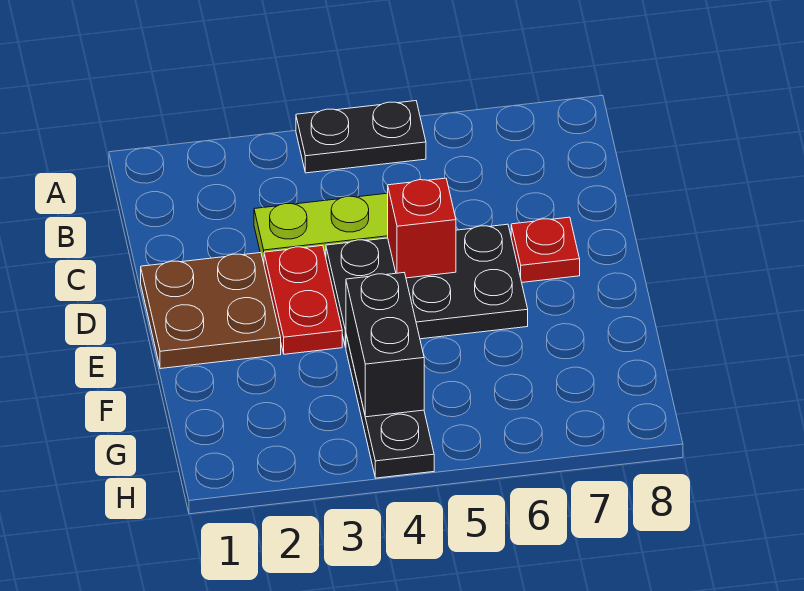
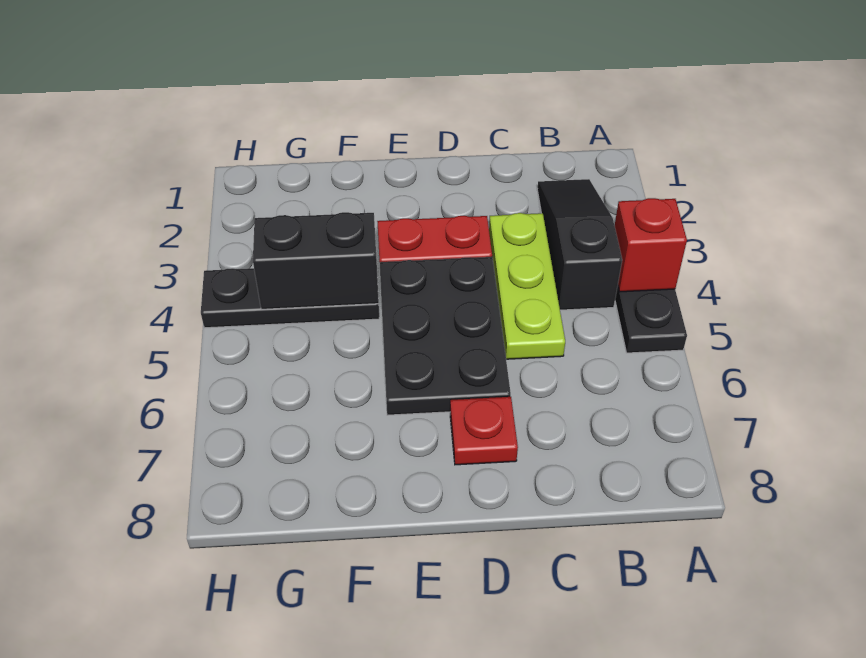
none -> black 1x3 slope [537,179,622,310]
brown 2x2 plate [141,253,281,369] -> none
red 1x1 brick [388,178,456,278] -> red 1x1 brick moved to [615,198,687,292]

